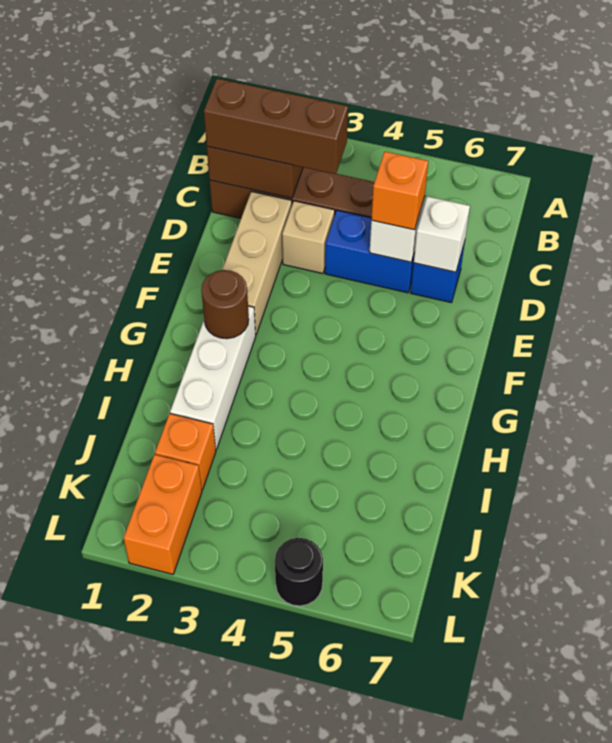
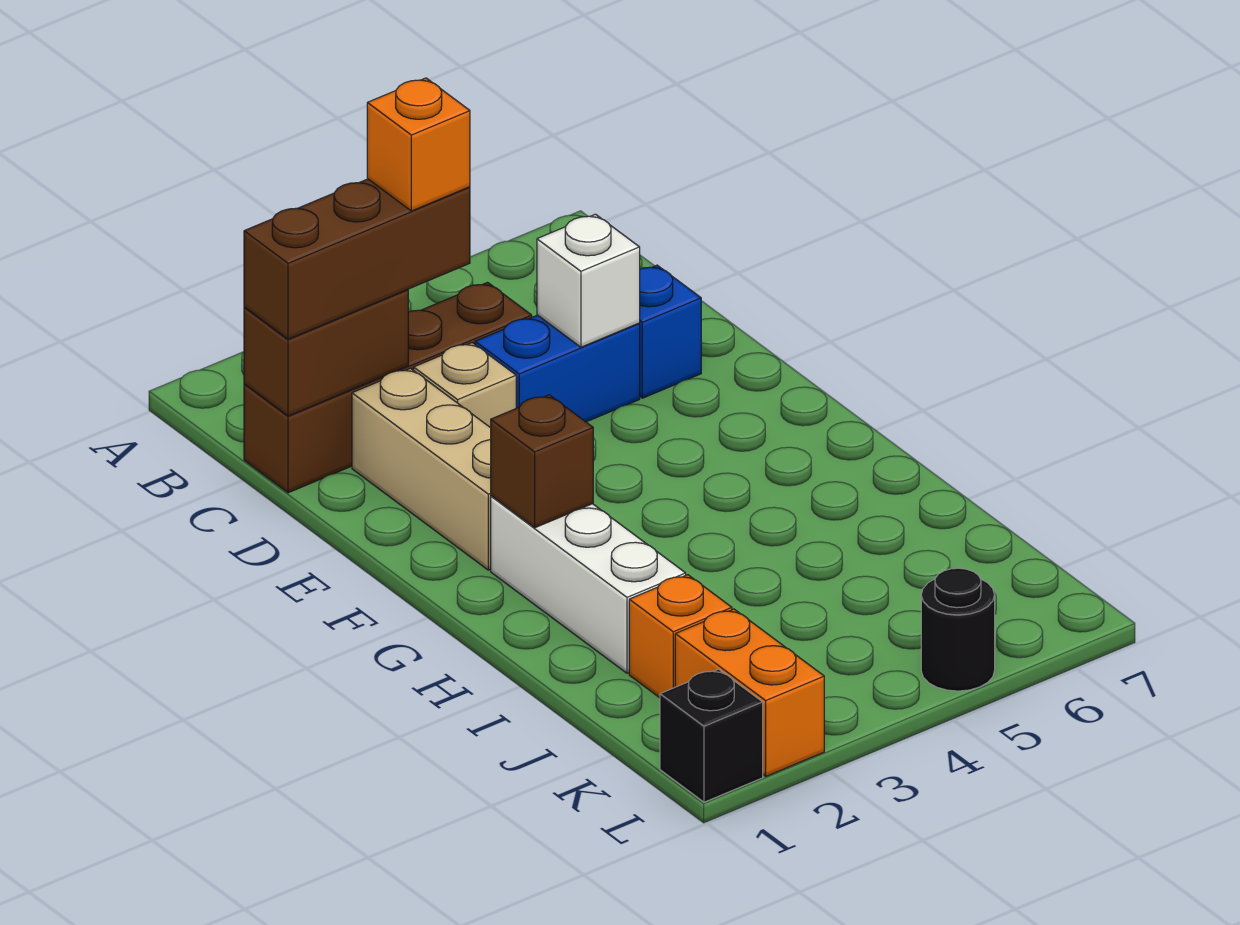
orange 1x1 brick [371,152,428,230] -> orange 1x1 brick moved to [367,78,470,211]
white 1x1 brick [414,196,470,272] -> none
brown 1x1 round brick [201,270,249,339] -> brown 1x1 brick [491,395,593,528]
none -> black 1x1 brick [660,669,763,802]

